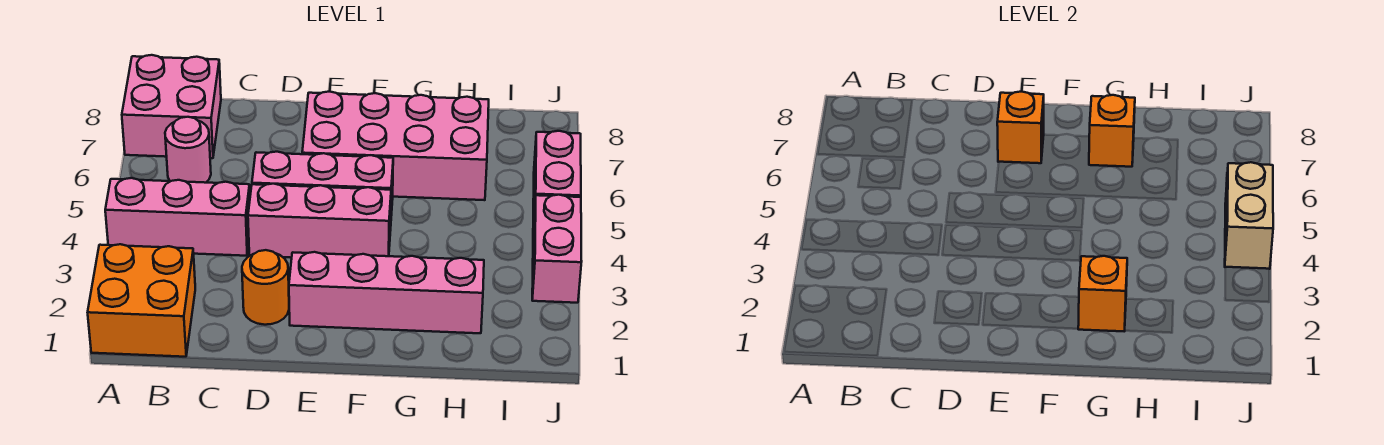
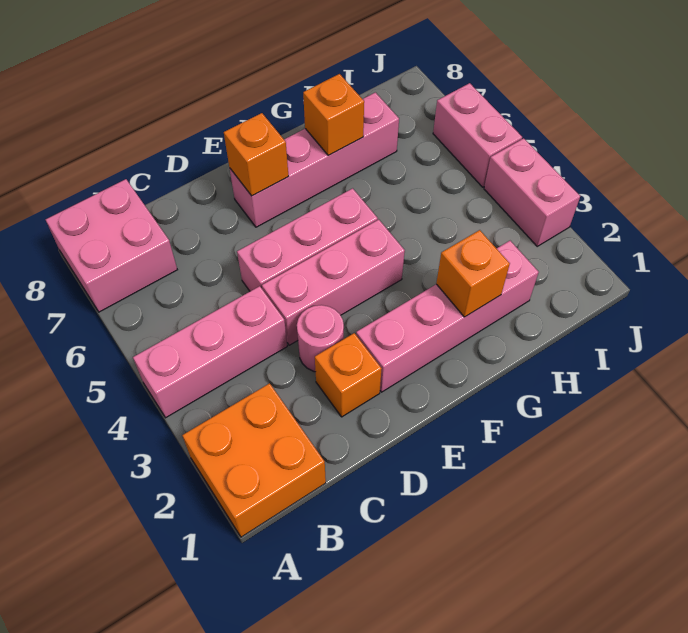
pink 1x1 round brick [165,117,211,183] -> pink 1x1 round brick moved to [297,305,344,372]
orange 1x1 round brick [242,250,289,325] -> orange 1x1 brick [315,333,382,417]
pink 2x4 brick [302,92,489,200] -> pink 1x4 brick [230,92,399,227]
tan 1x2 brick [1225,162,1273,269] -> none

